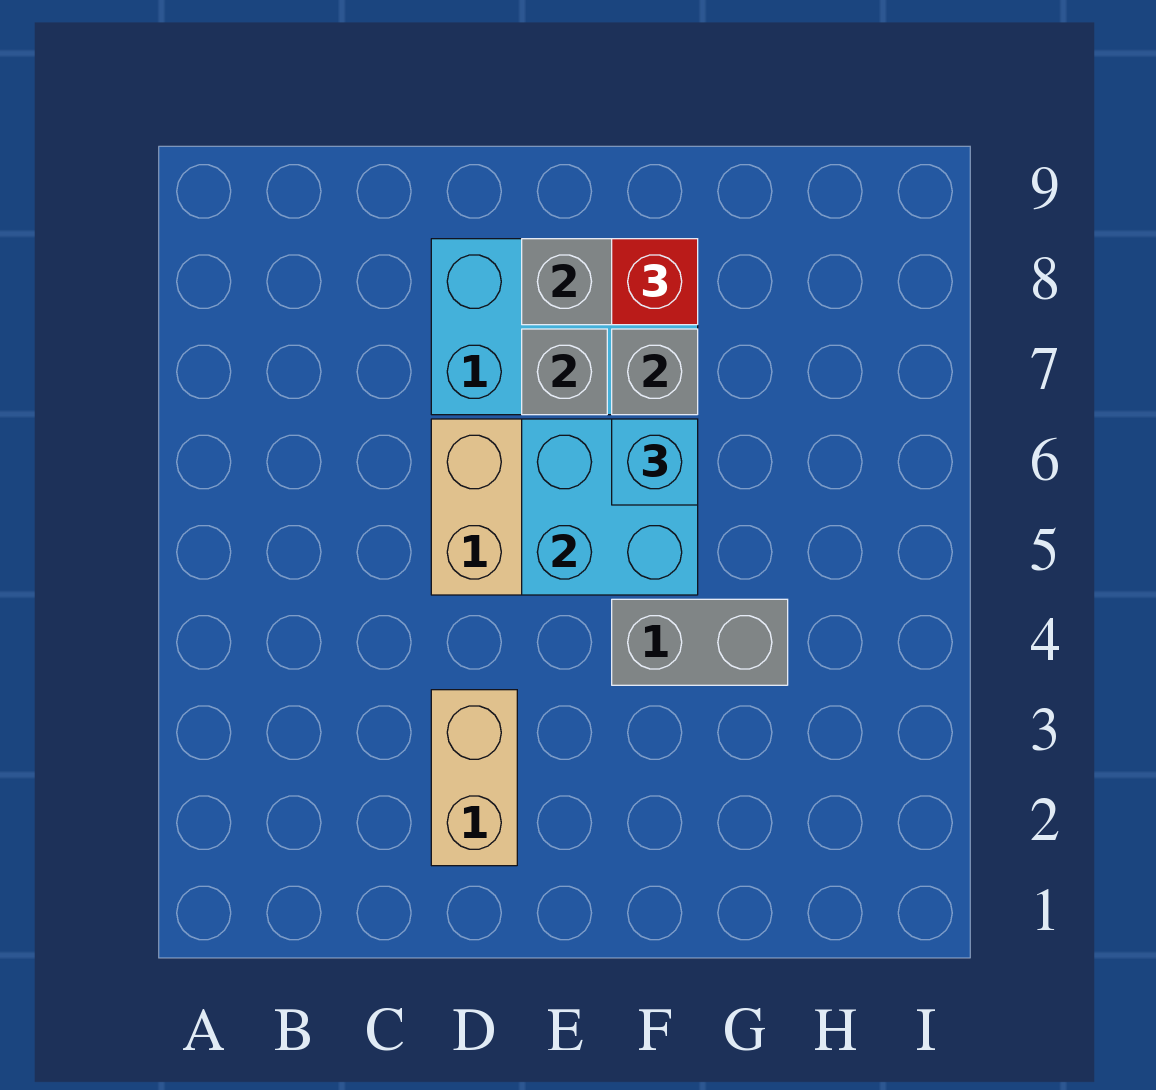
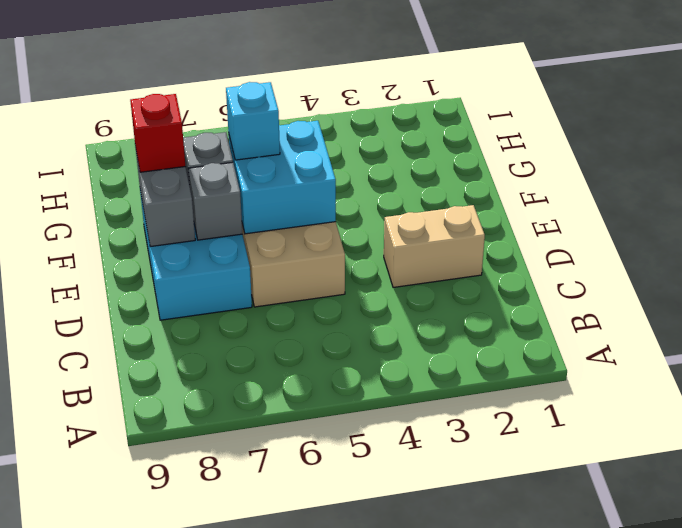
grey 1x2 brick [612,599,788,685] -> none

